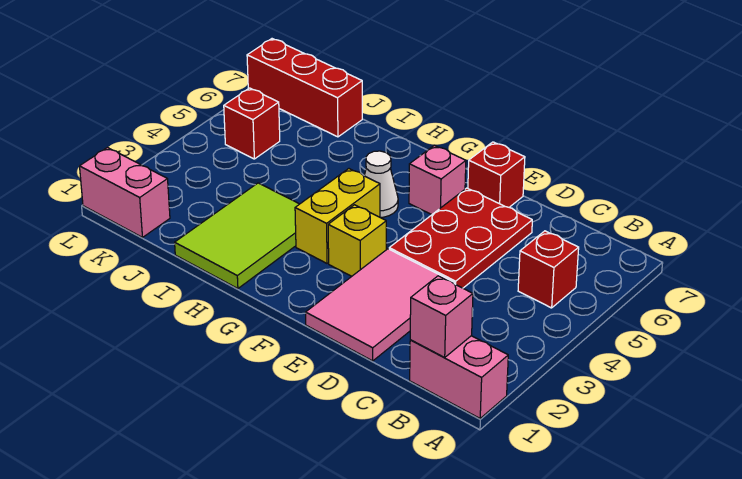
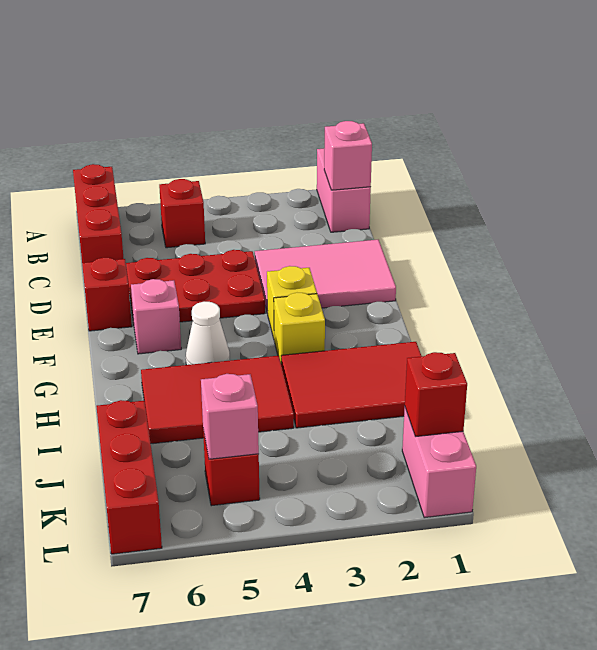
none -> red 1x3 brick [73,164,124,263]
yellow 1x2 brick [295,169,380,263] -> yellow 1x1 brick [274,293,325,361]
lime 2x3 tile [175,183,299,289] -> red 2x3 tile [281,342,421,428]
none -> red 2x3 tile [141,356,294,444]
none -> red 1x1 brick [405,352,467,437]
none -> pink 1x1 brick [201,374,259,459]

